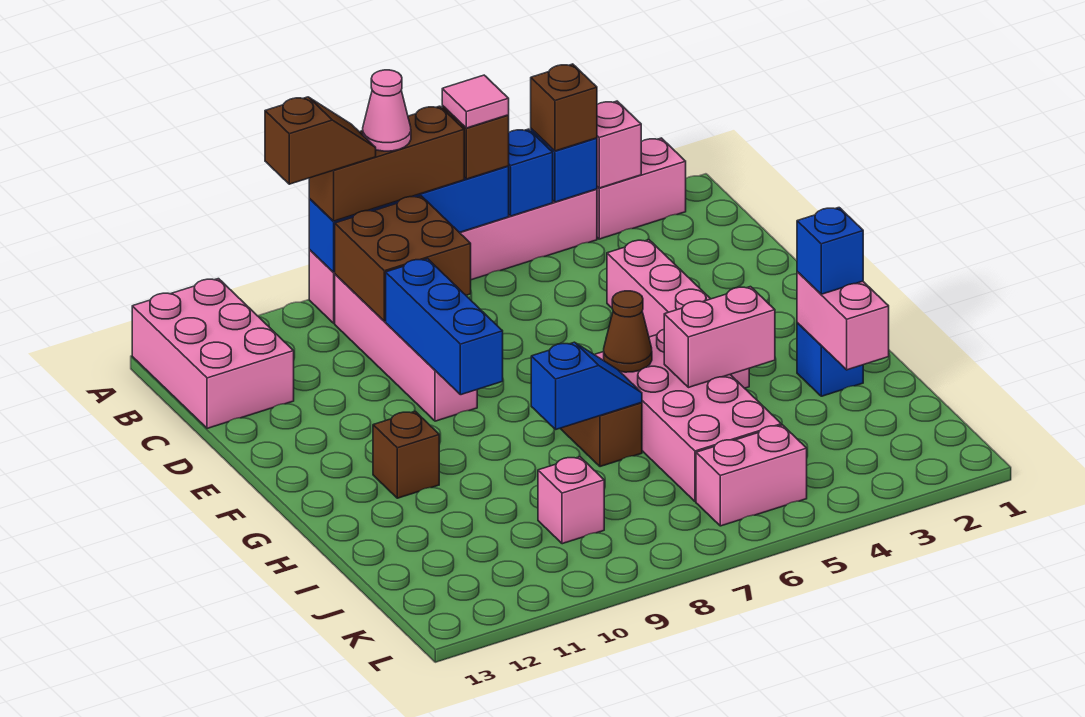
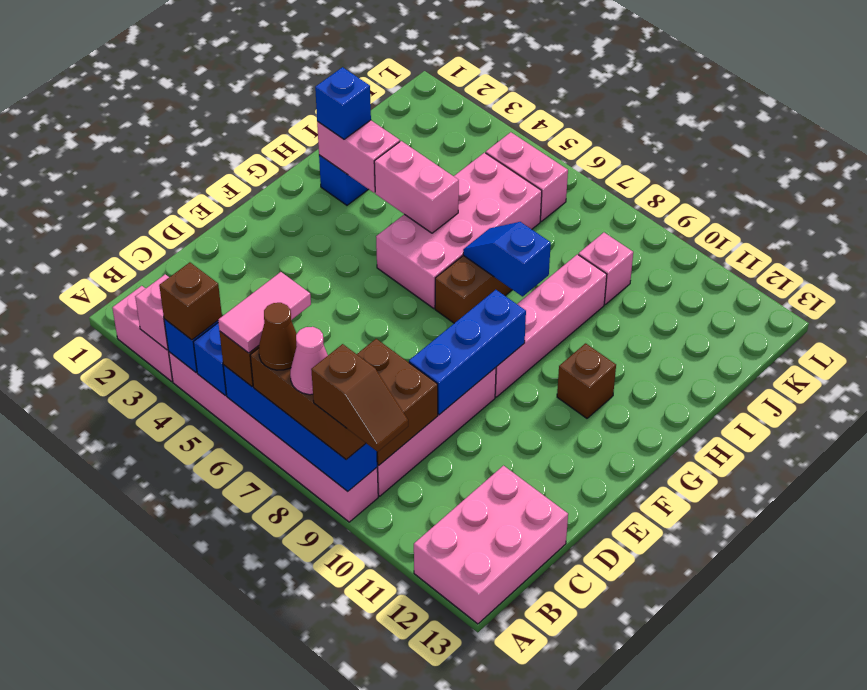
pink 1x1 tile [442,75,509,128] -> pink 1x2 tile [218,272,311,353]
brown 1x2 slope [265,97,376,184] -> brown 1x2 slope turned to [311,344,408,452]
pink 1x4 brick [607,240,749,388] -> pink 1x4 brick moved to [495,254,607,397]
brown 1x1 cone [604,291,652,372] -> brown 1x1 cone moved to [259,303,297,370]
pink 1x2 brick [797,272,889,370] -> pink 1x2 brick turned to [317,120,400,193]

